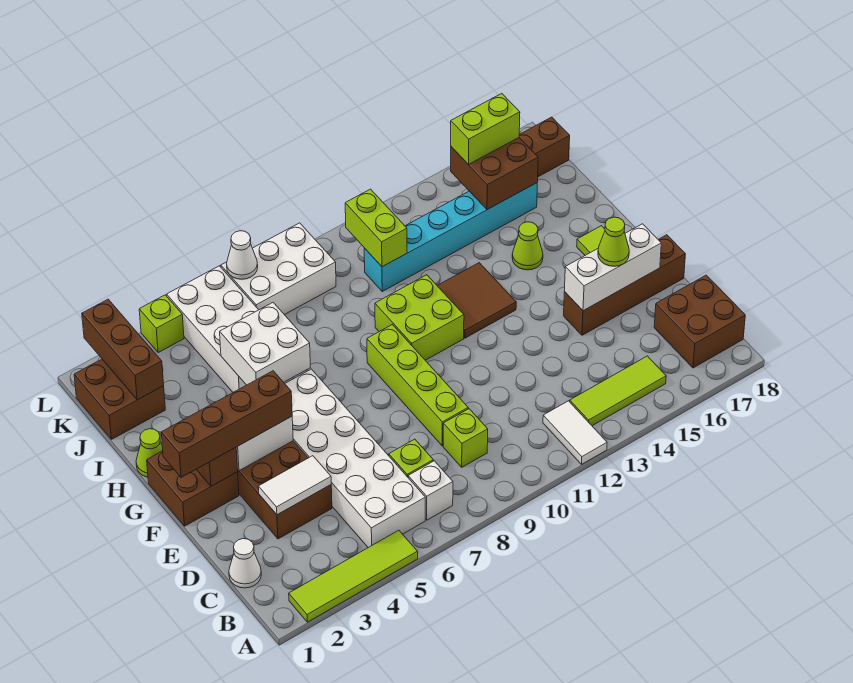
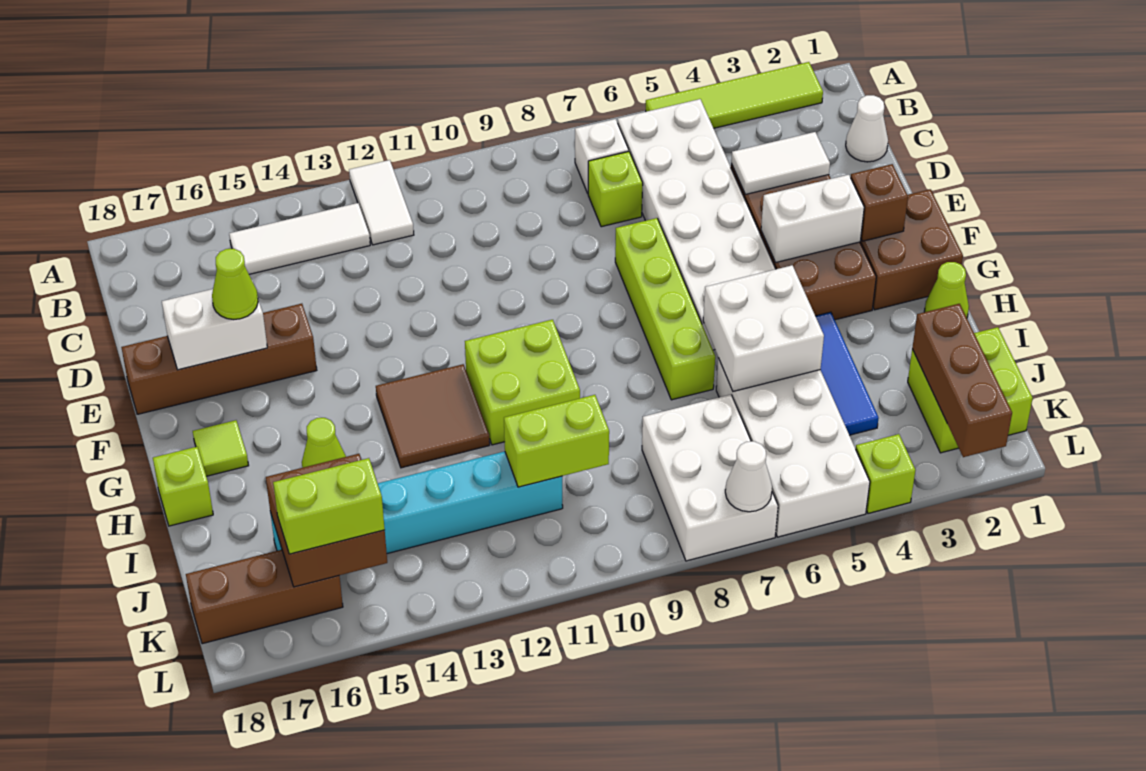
lime 1x3 tile [570,356,666,426] -> white 1x3 tile [229,203,370,274]
brown 2x2 brick [654,275,745,368] -> none
lime 1x1 brick [443,409,488,467] -> lime 1x1 brick moved to [153,447,213,526]
lime 1x4 brick [367,325,468,446] -> lime 1x4 brick moved to [615,218,715,400]
white 1x3 brick [564,224,661,311] -> white 1x2 brick [162,280,267,370]
brown 1x4 brick [161,371,292,477] -> none
none -> blue 1x3 tile [816,312,879,435]
brown 2x2 brick [74,359,165,439] -> lime 2x2 brick [908,327,1033,453]
lime 1x2 brick [345,189,407,267] -> lime 1x2 brick turned to [504,395,609,487]
white 2x3 brick [221,223,336,315] -> white 2x3 brick turned to [642,395,778,561]

